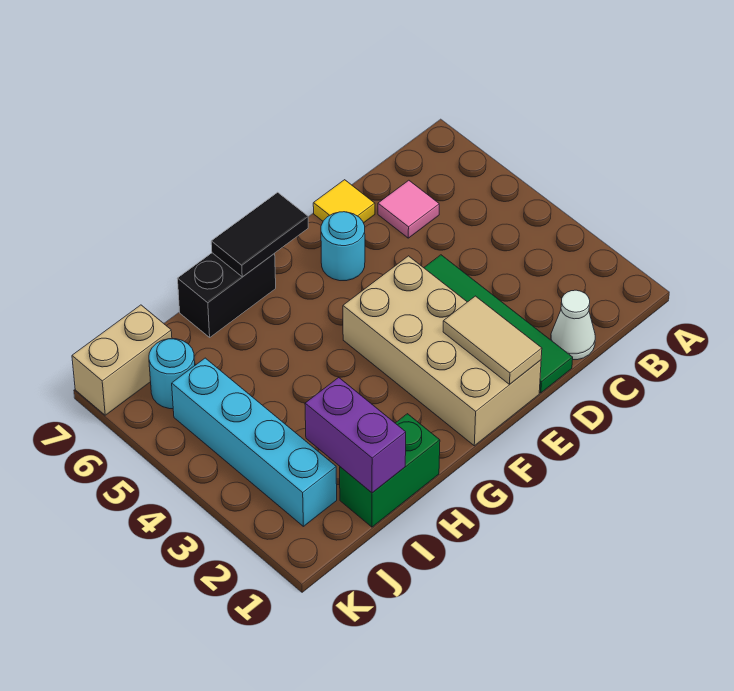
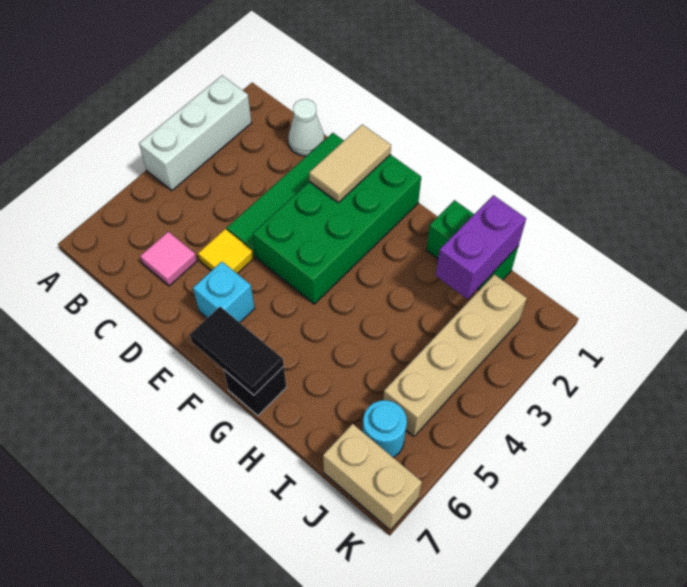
none -> white 1x3 brick [139,76,252,191]
yellow 1x1 tile [313,180,375,223] -> yellow 1x1 tile moved to [198,229,254,274]
tan 2x4 brick [343,256,541,446] -> green 2x4 brick [253,155,421,304]
cyan 1x1 round brick [321,212,365,281] -> cyan 1x1 brick [193,262,255,322]
black 1x2 brick [177,253,276,337] -> black 1x1 brick [223,366,286,416]
cyan 1x4 brick [172,358,337,526] -> tan 1x4 brick [383,274,527,436]

